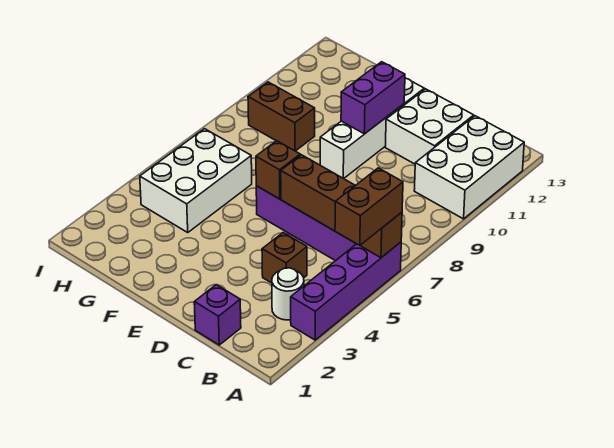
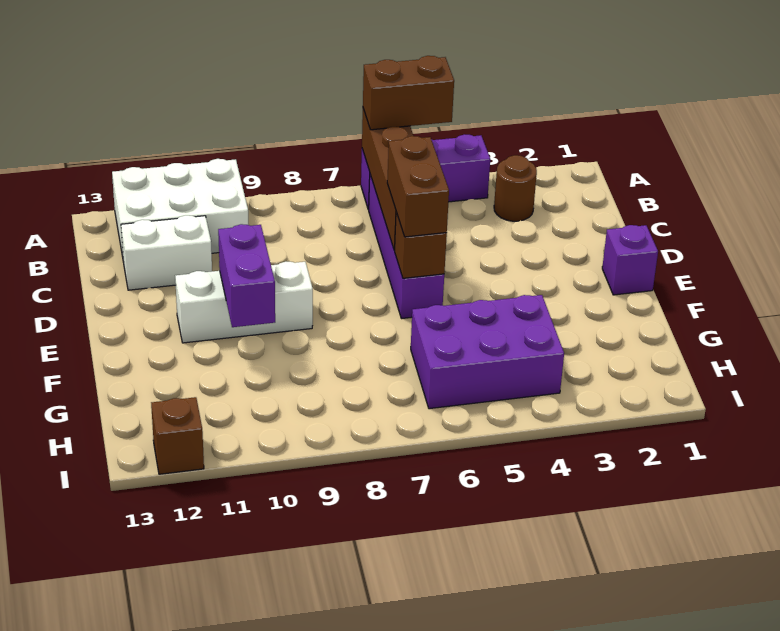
purple 1x4 brick [291,242,401,340] -> purple 1x3 brick [361,134,490,210]
white 1x1 round brick [272,268,304,320] -> brown 1x1 round brick [494,155,537,221]
purple 1x1 brick [194,285,241,345] -> purple 1x1 brick moved to [602,225,658,295]
brown 1x1 brick [262,233,307,283] -> brown 1x1 brick moved to [151,397,204,474]
white 2x2 brick [385,89,474,164] -> white 1x2 brick [121,215,212,290]
white 1x4 brick [320,78,424,179] -> white 1x3 brick [175,262,313,343]
purple 1x2 brick [341,62,405,134] -> purple 1x2 brick turned to [218,224,275,327]
white 2x3 brick [140,129,252,232] -> purple 2x3 brick [411,295,564,409]
brown 1x2 brick [248,82,315,151] -> brown 1x2 brick moved to [387,136,449,237]

